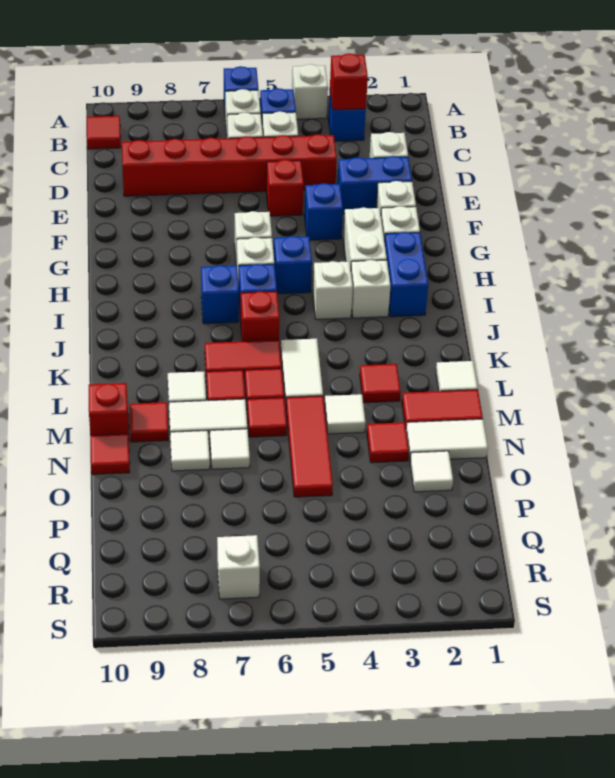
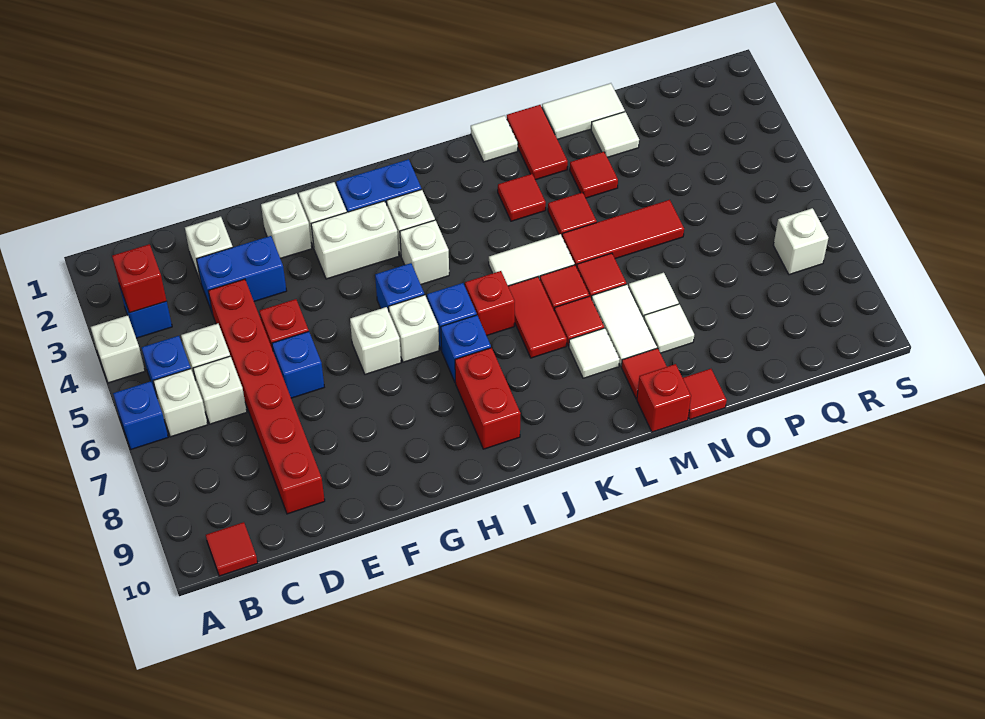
blue 1x2 brick [337,156,412,214] -> blue 1x2 brick turned to [196,236,287,314]
blue 1x1 brick [304,183,343,240] -> blue 1x1 brick moved to [272,332,324,398]
none -> red 1x2 brick [455,348,521,449]
white 1x1 tile [325,394,366,434] -> red 1x1 tile [548,192,597,235]
white 1x2 tile [406,419,488,459] -> white 1x2 tile turned to [542,83,625,139]

